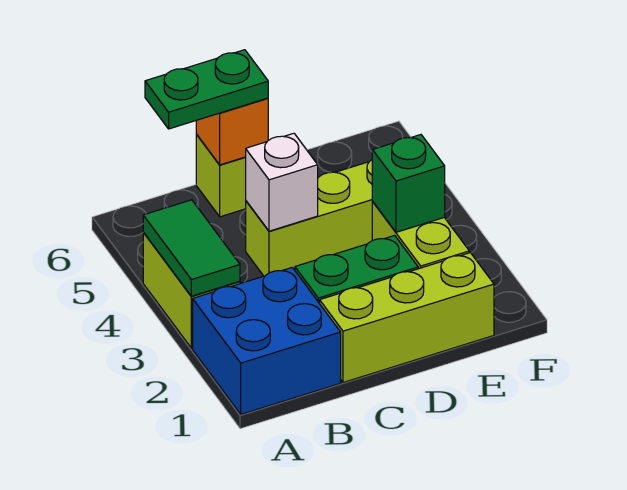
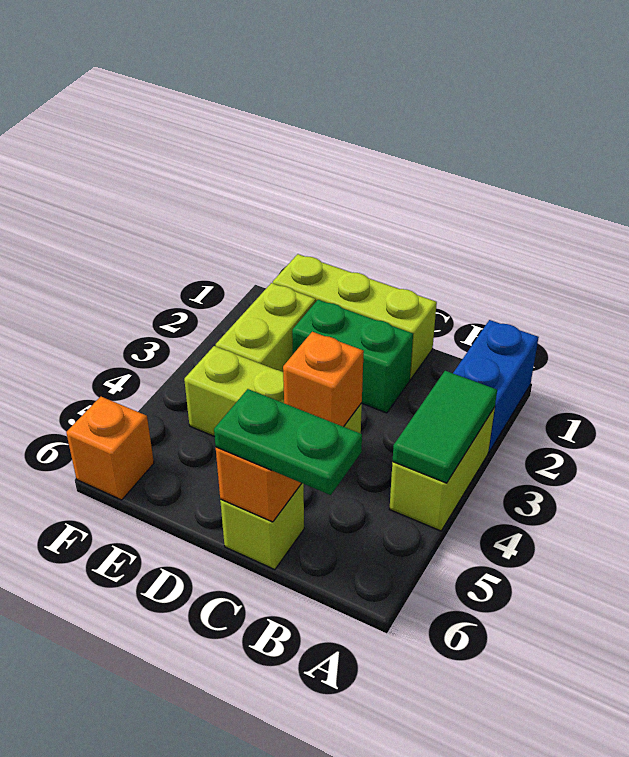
blue 2x2 brick [193,268,341,414] -> blue 1x2 brick [453,320,539,452]
white 1x1 brick [246,133,318,231] -> orange 1x1 brick [283,332,364,427]
green 1x1 brick [372,135,445,232] -> none
none -> orange 1x1 brick [66,397,154,500]

